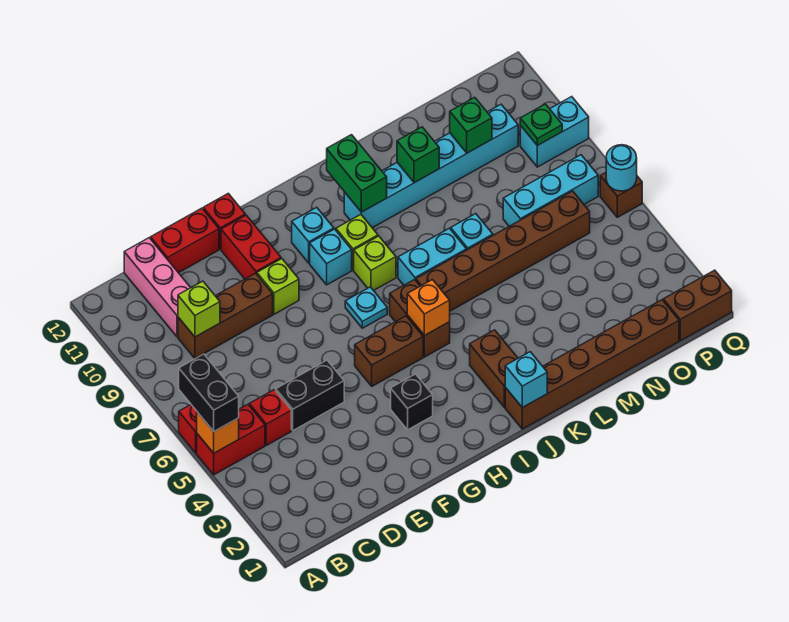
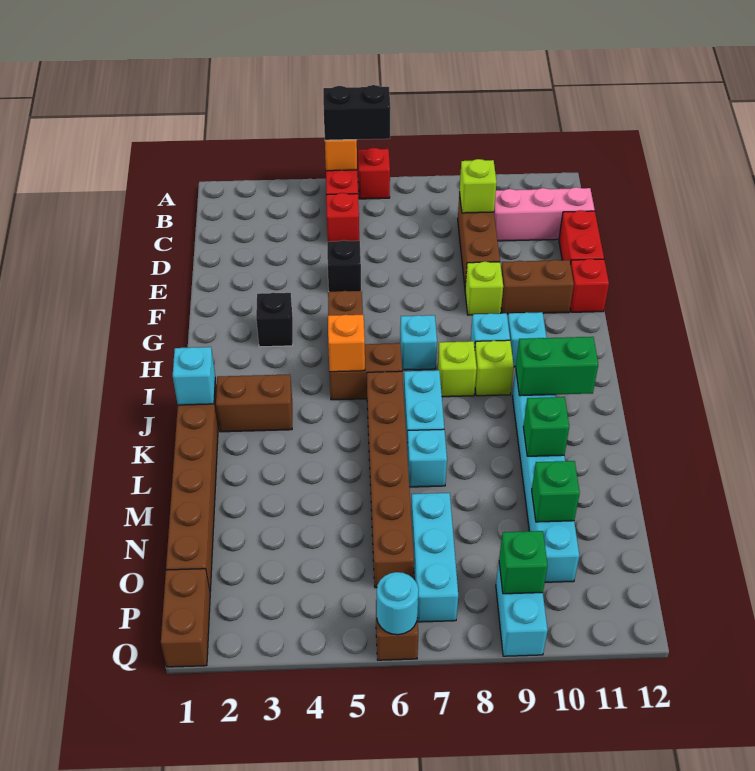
black 1x2 brick [276,360,344,430] -> black 1x1 brick [327,240,361,292]
red 1x2 brick [221,215,281,279] -> brown 1x2 brick [501,260,574,314]
cyan 1x1 plate [345,287,387,328] -> cyan 1x1 brick [400,315,437,370]
green 1x1 plate [520,104,562,146] -> green 1x1 brick [499,531,548,594]

